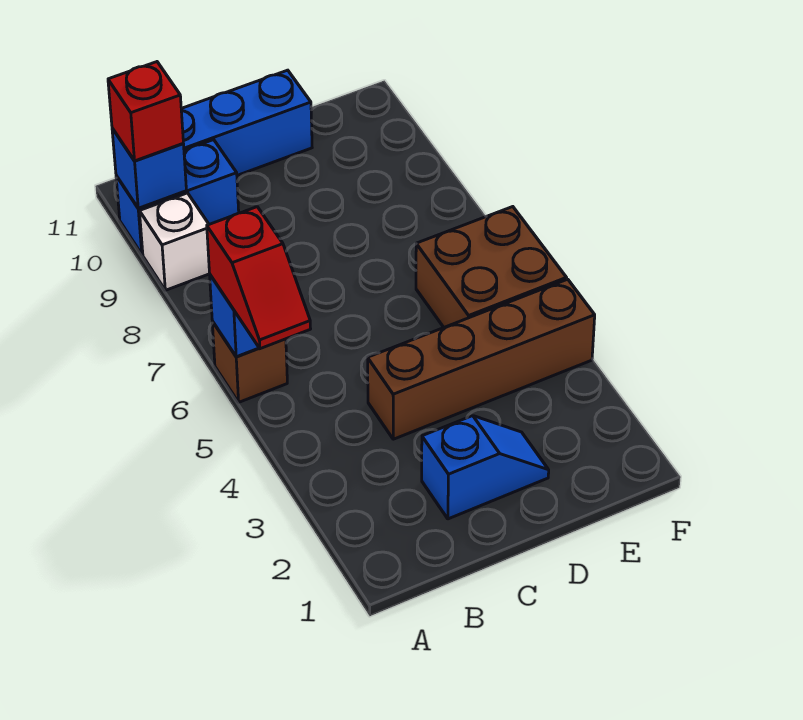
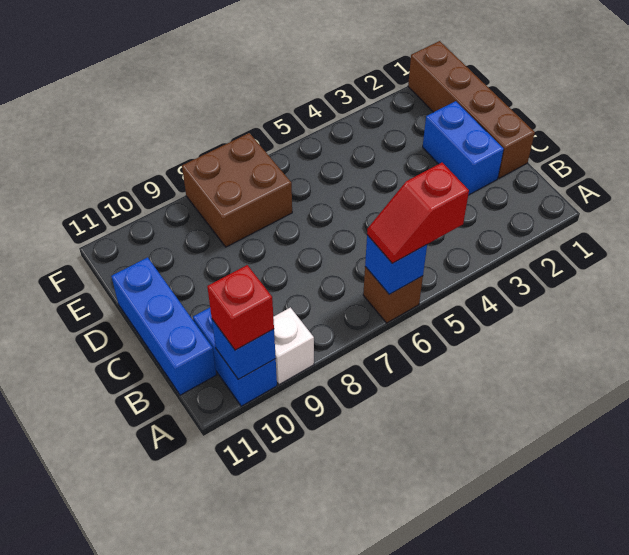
red 1x2 slope [207,207,311,349] -> red 1x2 slope turned to [367,163,469,263]
blue 1x2 slope [422,416,549,519] -> blue 1x2 brick [423,101,504,195]
brown 1x4 brick [368,279,595,439] -> brown 1x4 brick moved to [408,41,535,178]
brown 2x2 brick [416,207,566,327] -> brown 2x2 brick moved to [182,133,292,247]

